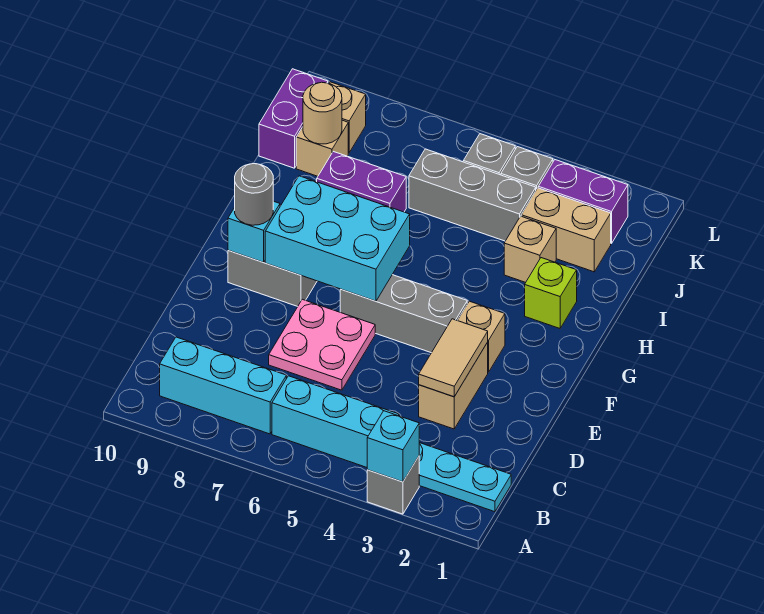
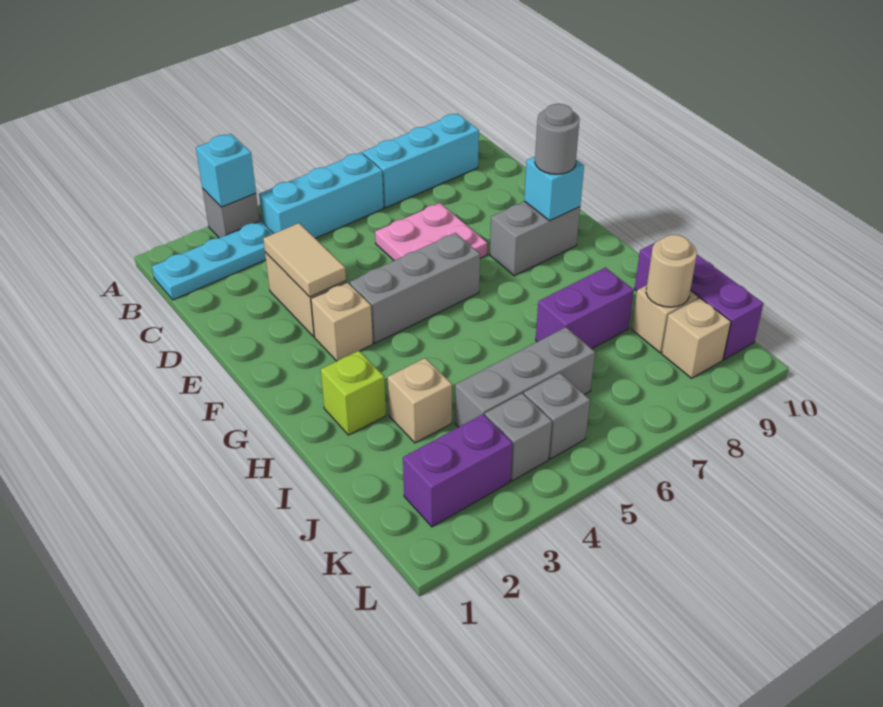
cyan 2x3 brick [265,176,410,301] -> none
tan 1x2 brick [521,188,611,272] -> none
purple 1x2 brick [259,69,328,168] -> purple 1x3 brick [635,243,763,360]

